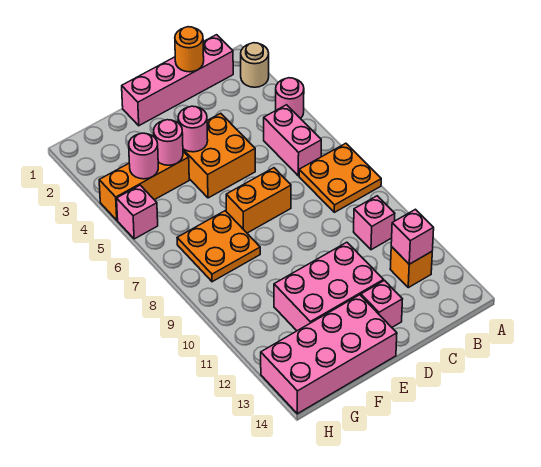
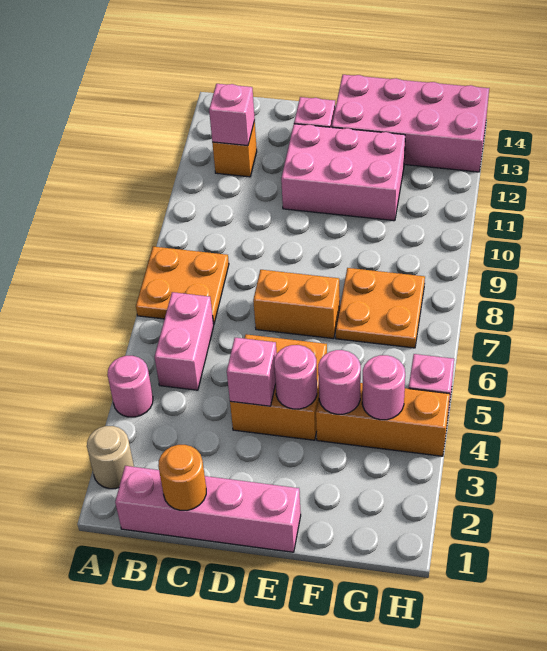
pink 1x1 brick [354,196,395,250] -> pink 1x1 brick moved to [227,338,277,406]

